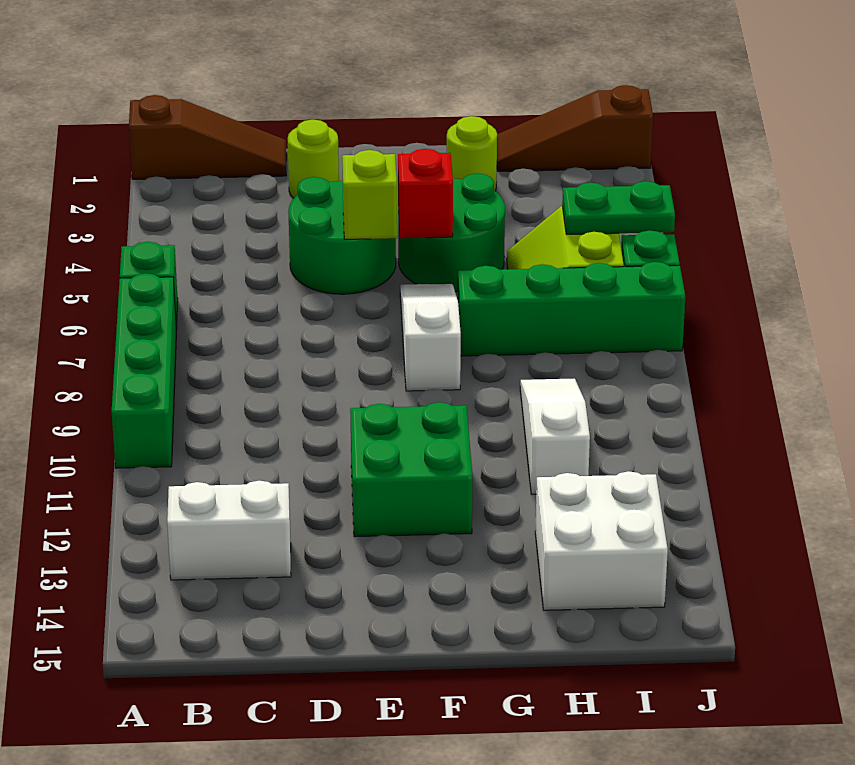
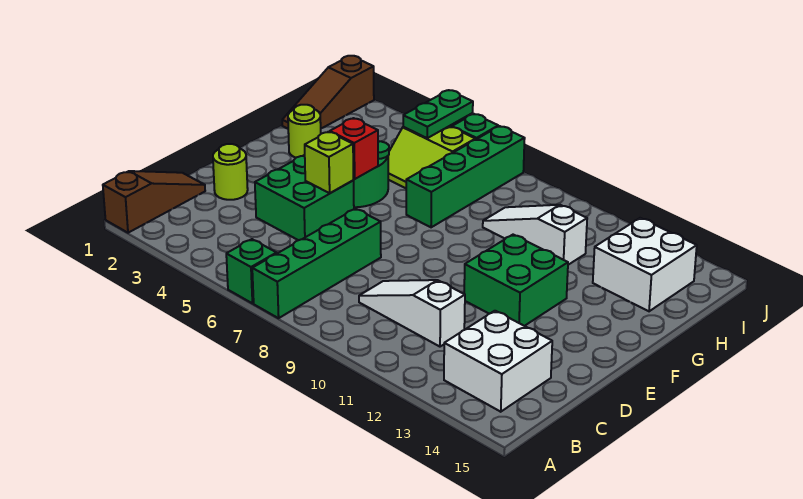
green 1x4 brick [112,273,176,468] -> green 1x4 brick turned to [252,209,381,318]
white 1x2 brick [167,481,291,580] -> white 2x2 brick [444,311,552,412]
green 2x2 round brick [288,177,396,294] -> green 2x2 brick [255,155,354,240]
white 1x3 slope [400,283,461,391] -> white 1x3 slope moved to [359,280,465,347]

